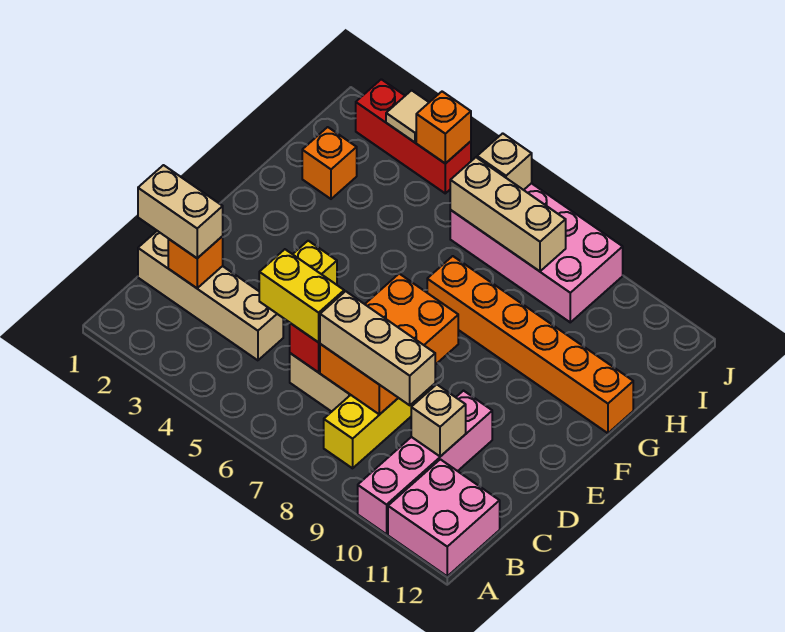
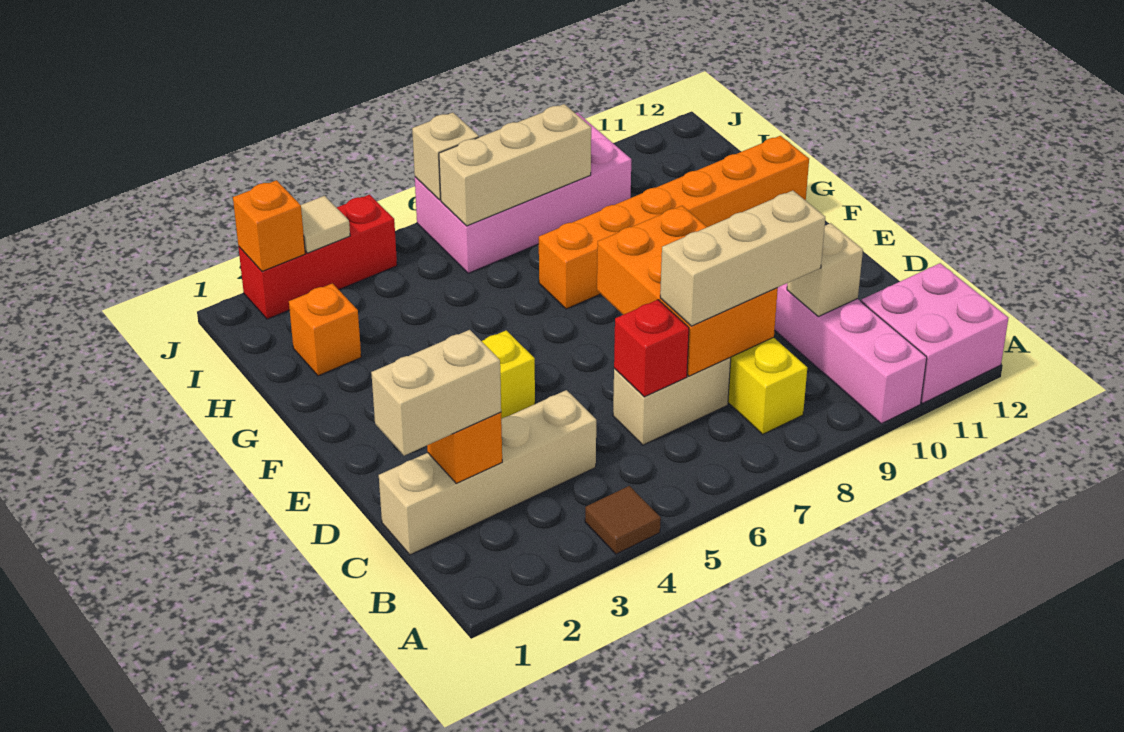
none -> brown 1x1 tile [585,486,661,554]
yellow 1x2 brick [259,249,344,342] -> none
orange 1x1 brick [416,92,471,164] -> orange 1x1 brick moved to [233,180,305,271]

